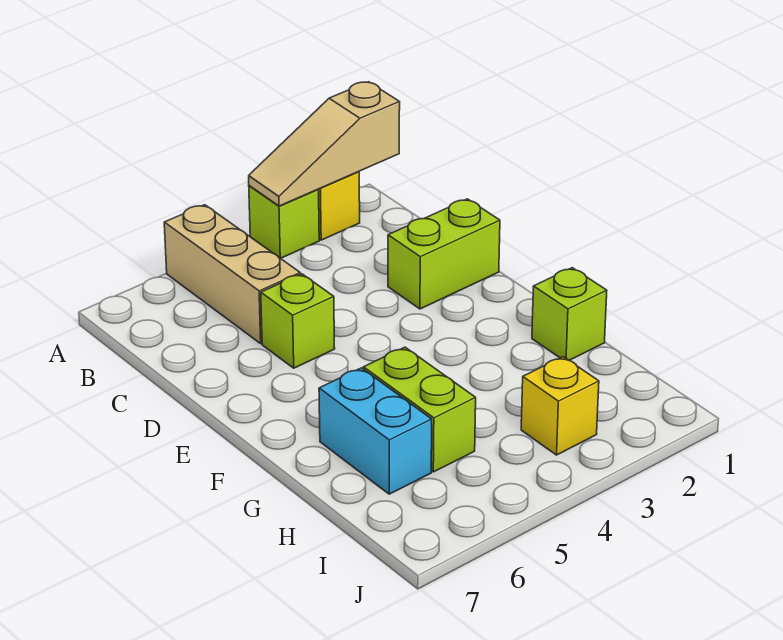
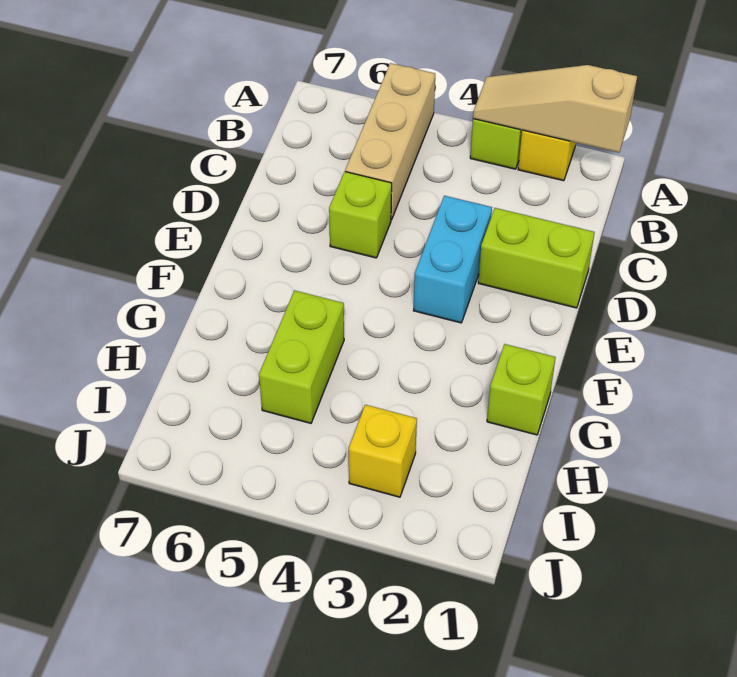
cyan 1x2 brick [319,368,432,494] -> cyan 1x2 brick moved to [413,196,492,323]

